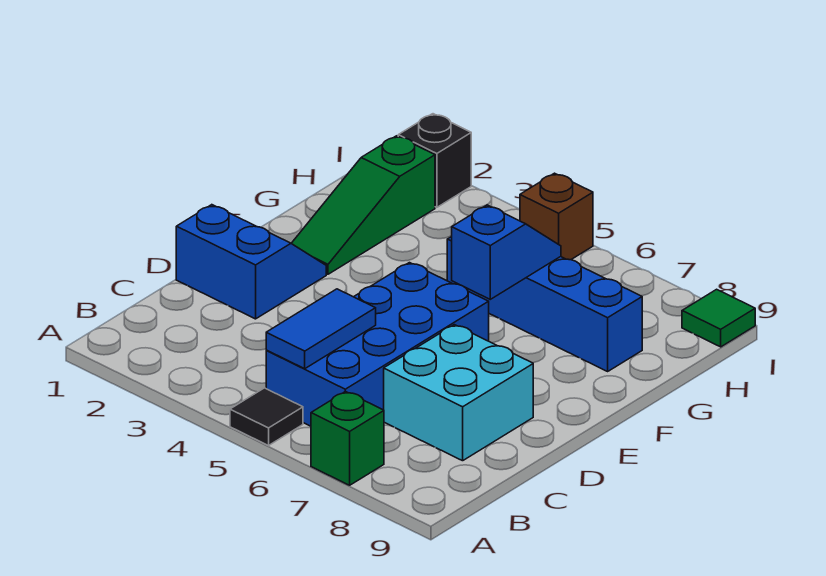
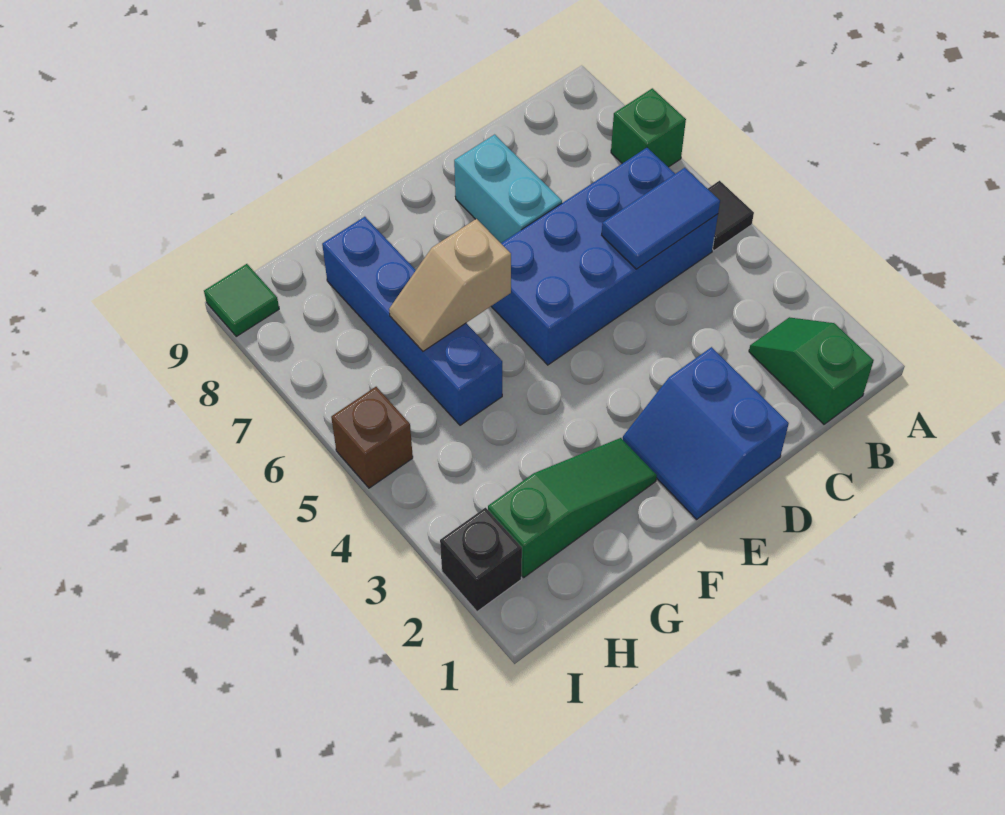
none -> green 1x2 slope [749,317,874,424]
cyan 2x2 brick [384,325,533,461] -> cyan 1x2 brick [454,135,562,243]
blue 1x2 slope [452,205,561,299] -> tan 1x2 slope [389,219,511,351]

